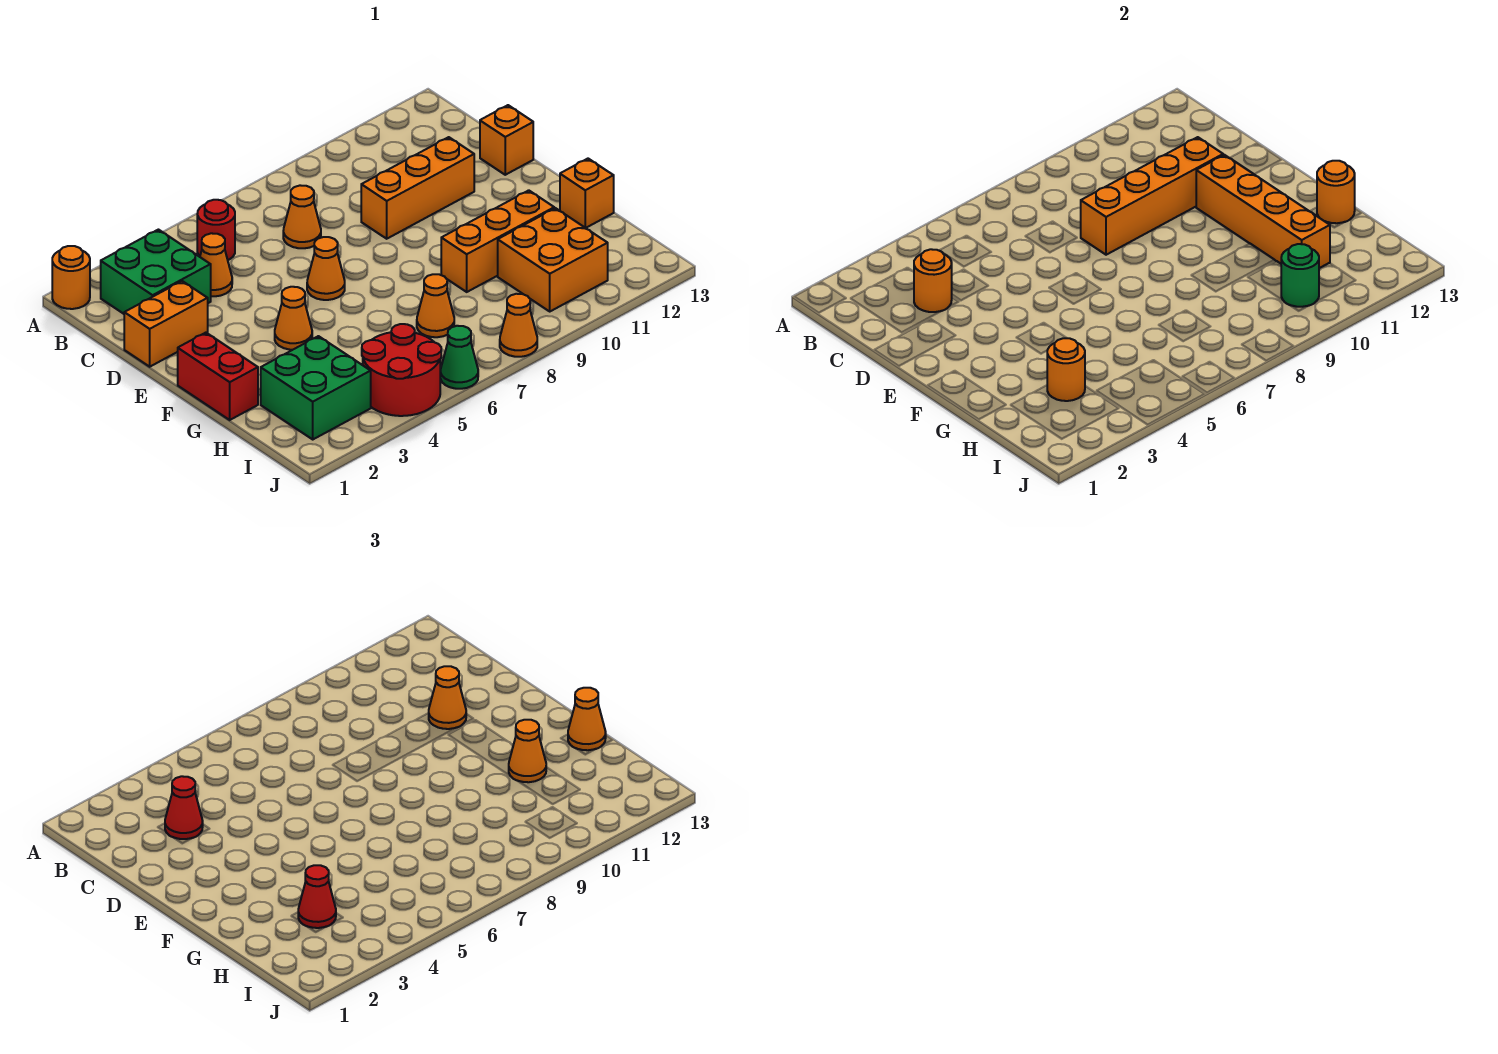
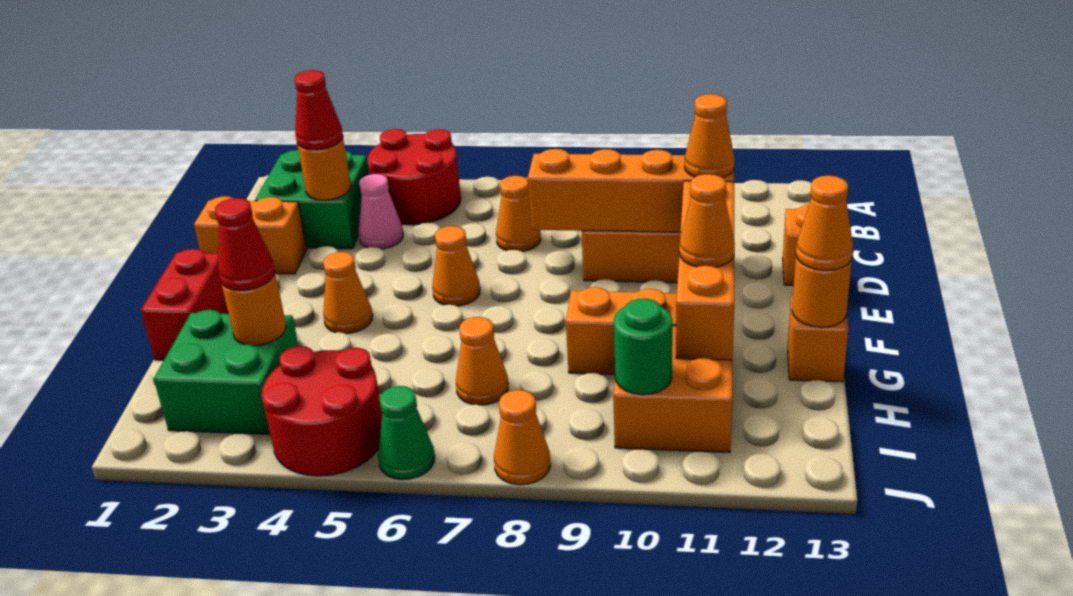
orange 1x1 round brick [52,246,90,309] -> none
red 1x1 round brick [197,200,235,260] -> red 2x2 round brick [368,129,461,225]
orange 1x1 cone [200,233,232,296] -> pink 1x1 cone [358,174,403,249]

